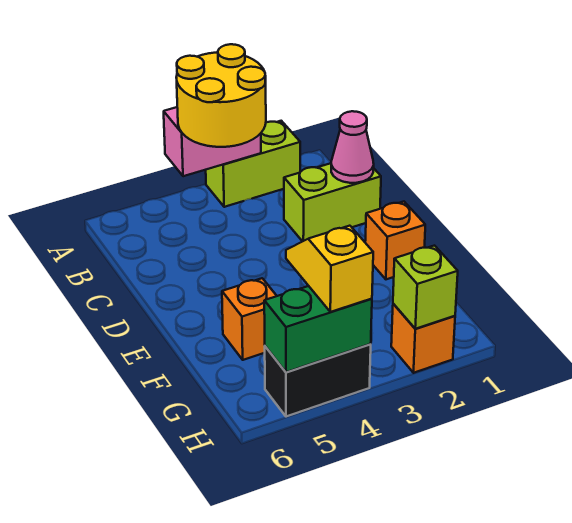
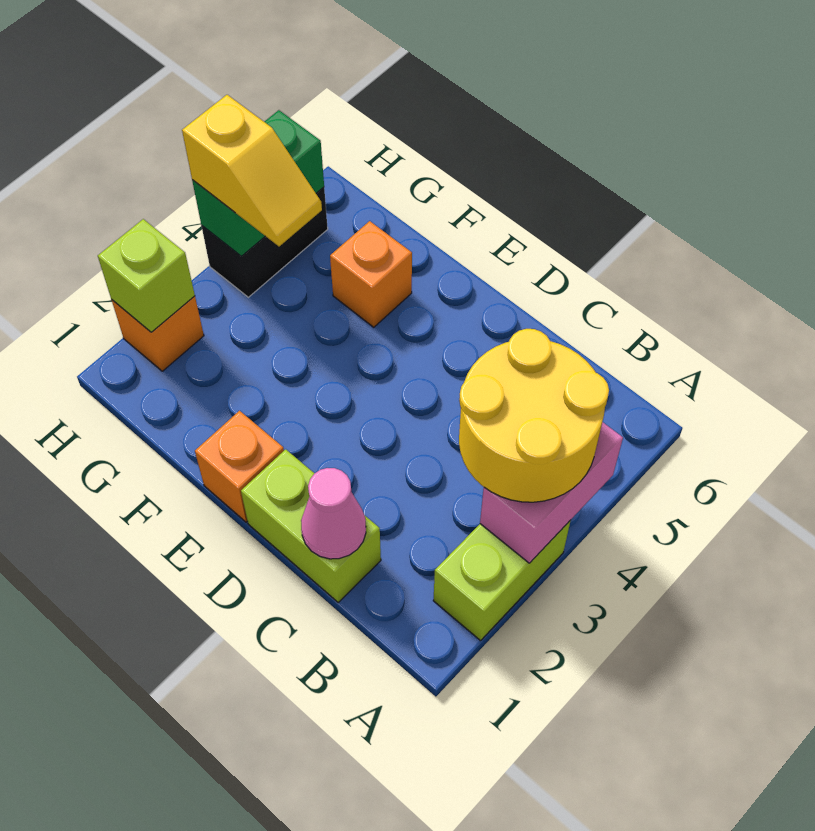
lime 1x2 brick [284,163,381,241] -> lime 1x2 brick turned to [241,449,381,602]

